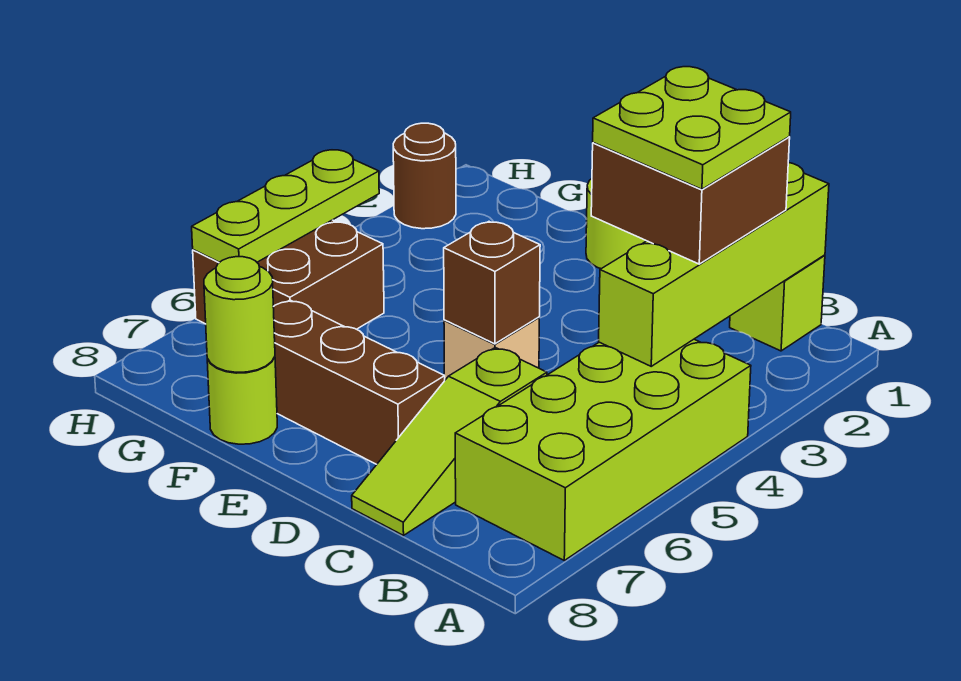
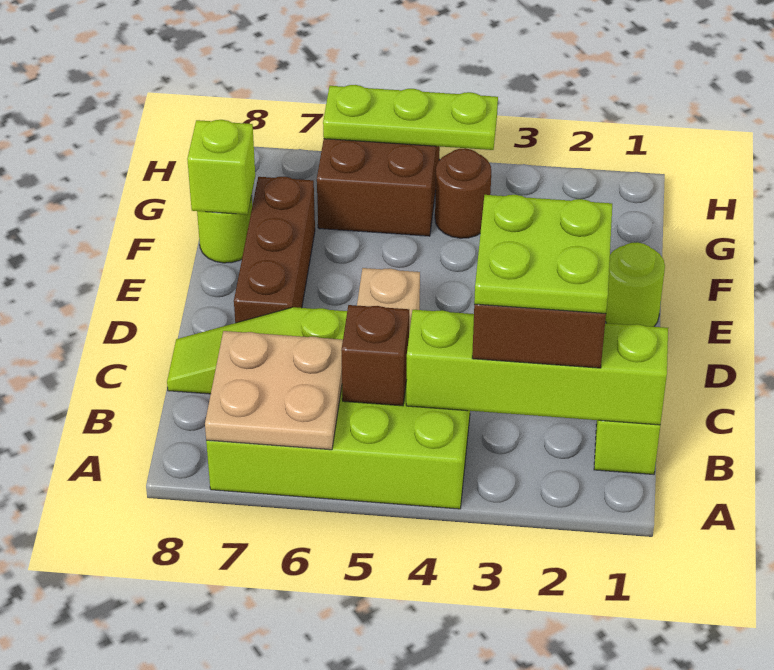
none -> tan 2x2 plate [205,331,343,450]
brown 1x1 brick [444,222,540,344] -> brown 1x1 brick moved to [341,305,409,406]
lime 1x1 round brick [204,257,275,372] -> lime 1x1 brick [187,120,255,215]
brown 1x1 round brick [393,123,456,229] -> brown 1x1 round brick moved to [435,148,491,238]

